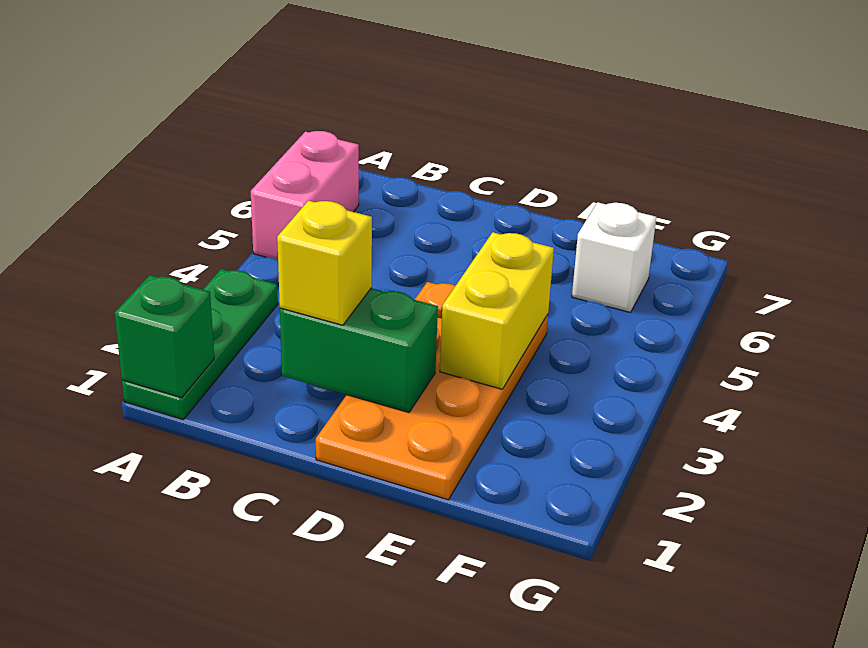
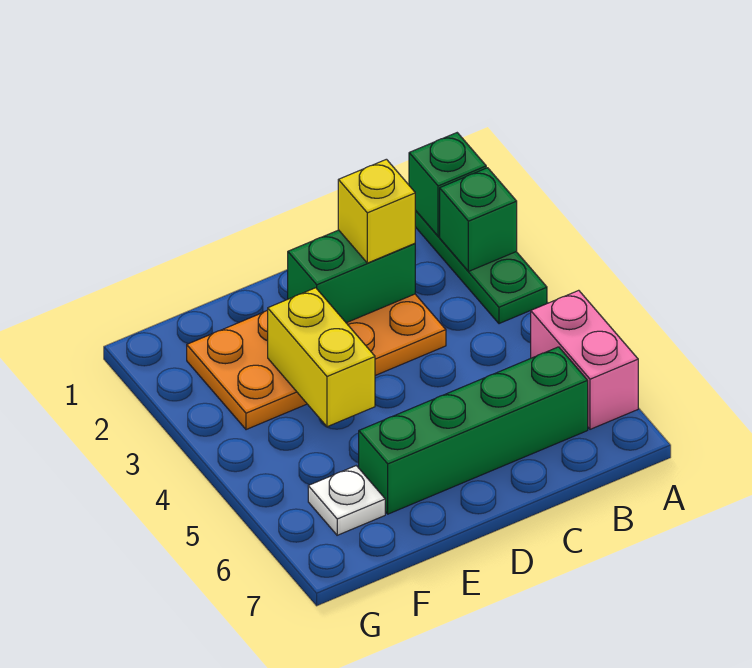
none -> green 1x1 brick [440,168,517,271]
none -> green 1x4 brick [359,347,588,514]
orange 2x4 plate [316,282,548,500] -> orange 2x4 plate turned to [187,294,446,430]
white 1x1 brick [572,202,656,312] -> white 1x1 plate [308,466,385,535]

